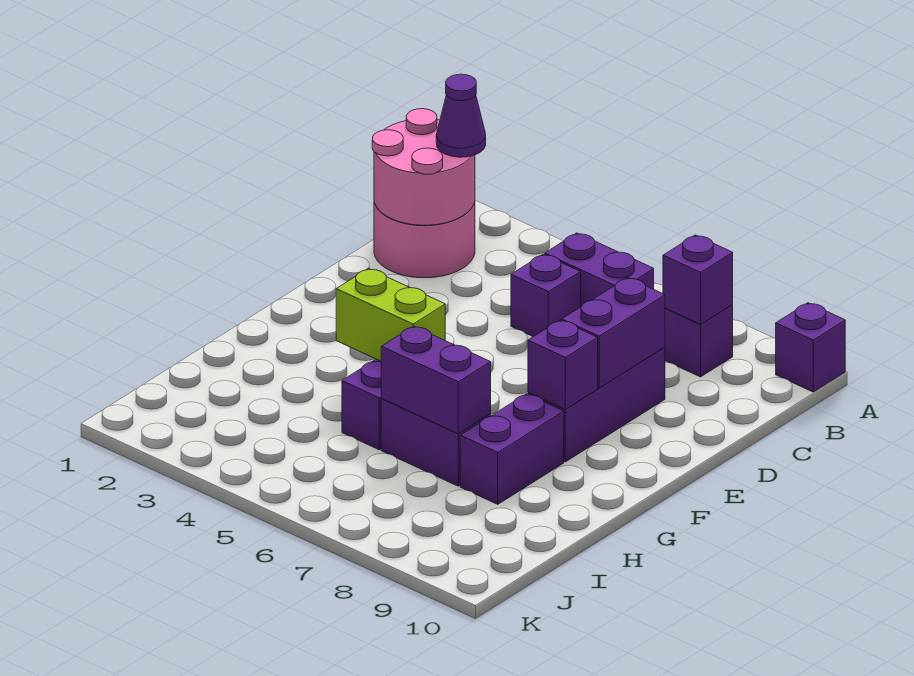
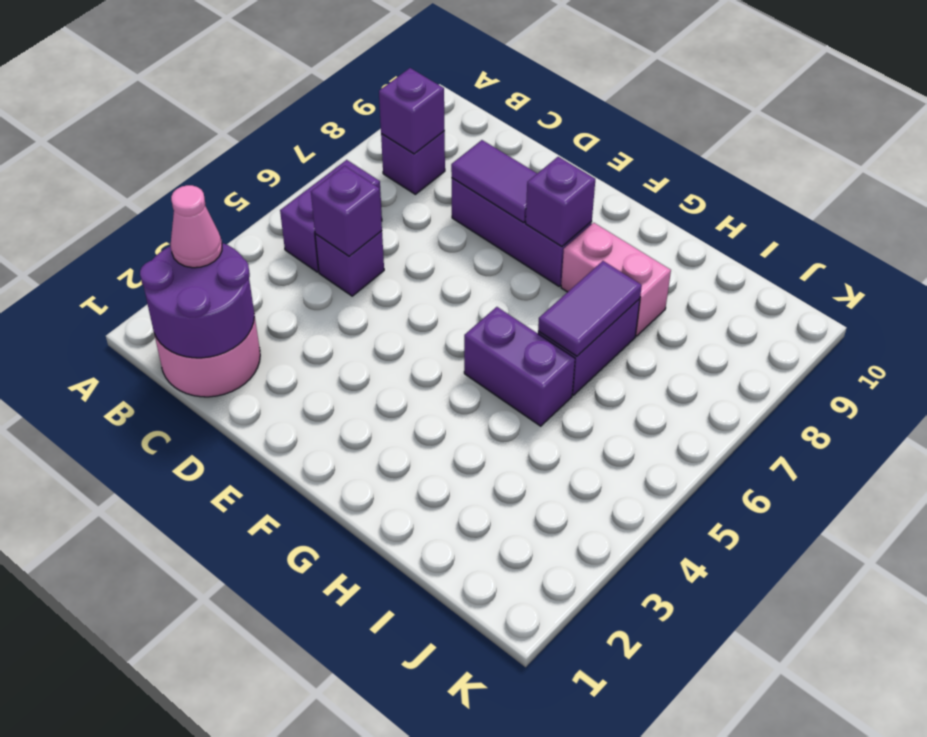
purple 1x1 brick [776,303,845,392] -> purple 1x1 brick moved to [311,166,382,256]
pink 2x2 round brick [372,109,475,225] -> purple 2x2 round brick [140,243,254,358]
purple 1x1 cone [436,74,486,157] -> pink 1x1 cone [171,185,222,268]
purple 1x2 brick [562,278,665,388] -> purple 1x2 tile [451,140,537,222]
lime 1x2 brick [336,269,445,361] -> none
purple 1x2 brick [460,394,564,504] -> pink 1x2 brick [561,223,671,336]
purple 1x2 brick [381,326,491,434] -> purple 1x2 tile [538,261,642,356]

